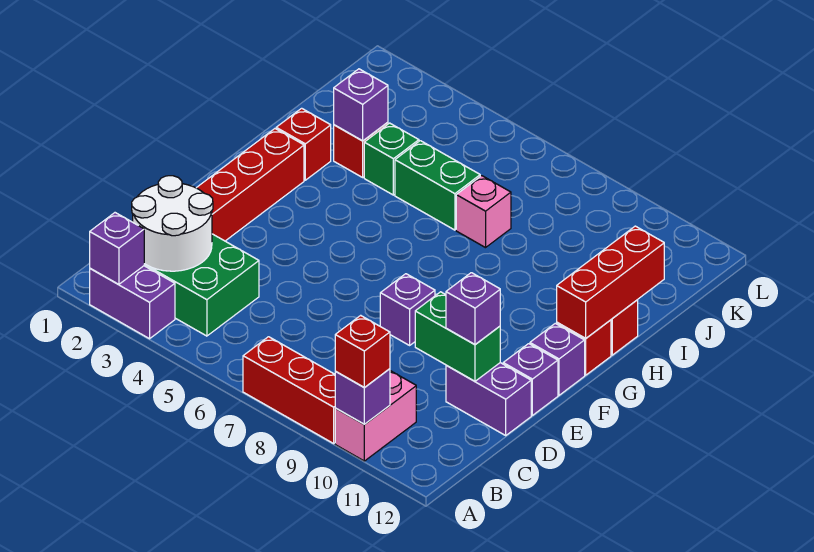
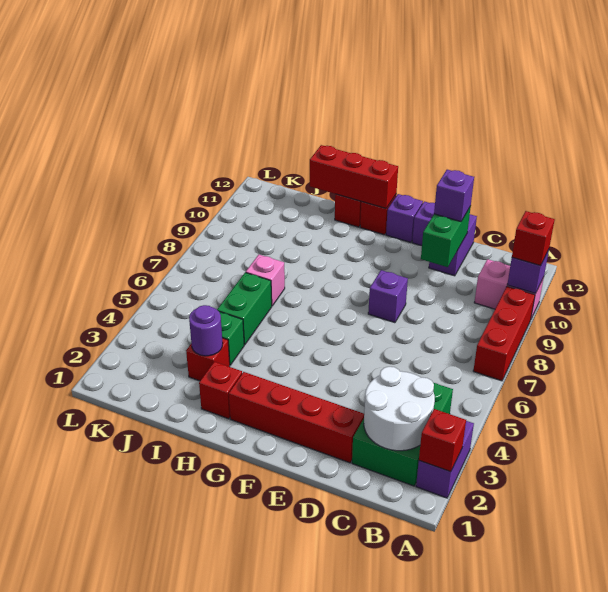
purple 1x1 brick [90,213,144,285] -> red 1x1 brick [419,409,466,472]
purple 1x1 brick [334,69,388,141] -> purple 1x1 round brick [189,305,223,356]

